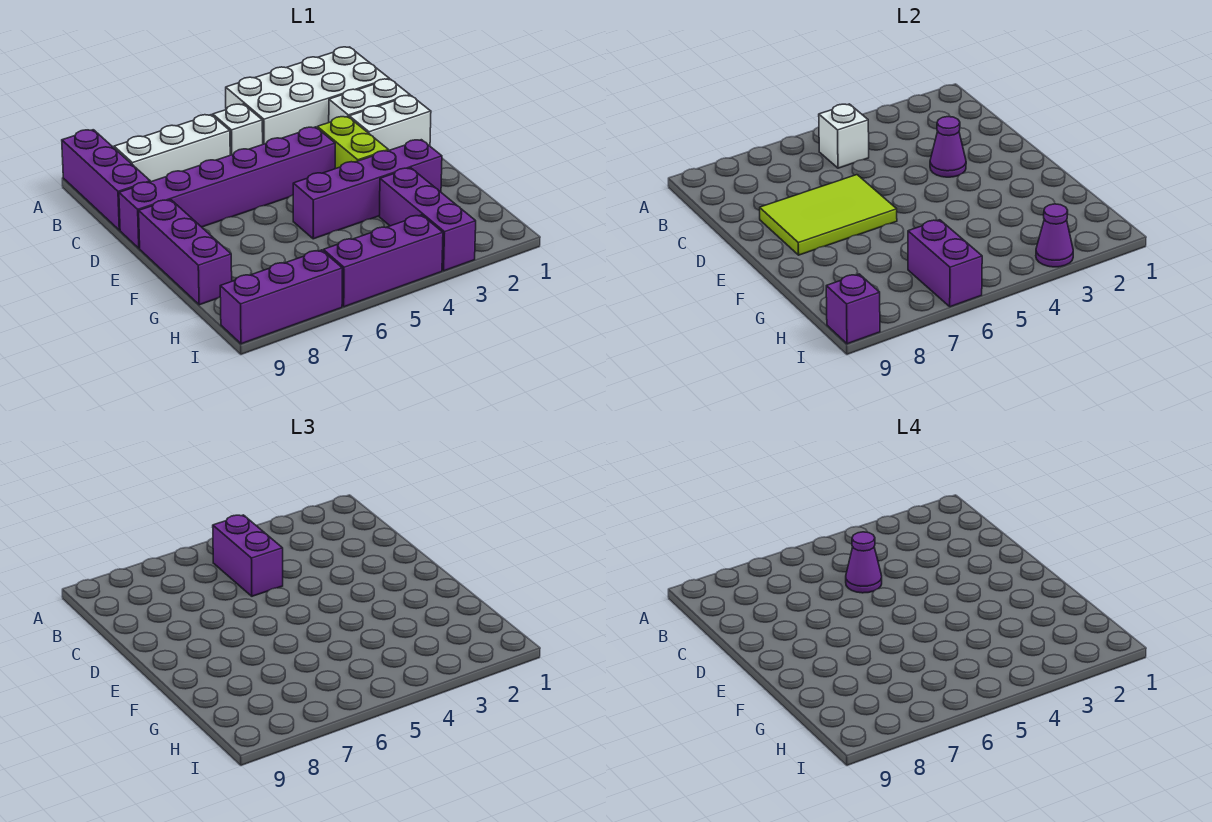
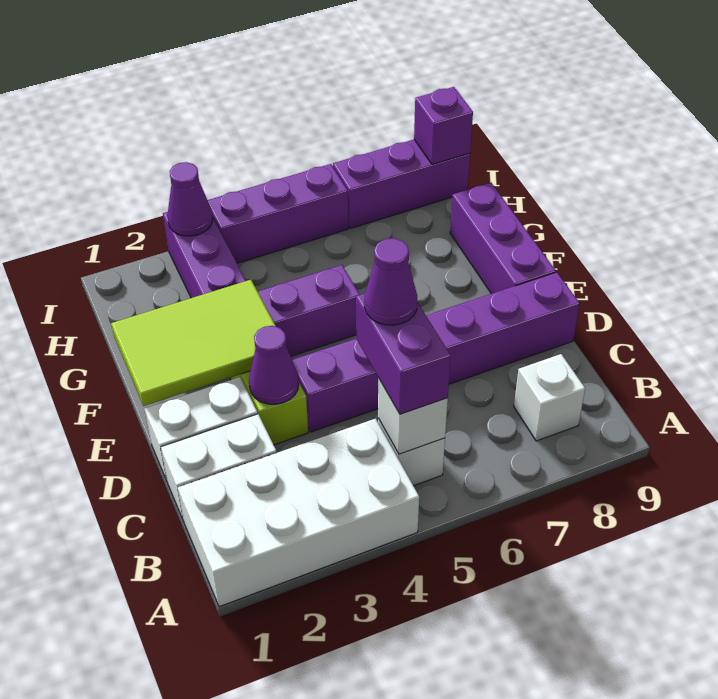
purple 1x3 brick [62,130,150,230] -> none
white 1x3 brick [114,115,230,182] -> white 1x1 brick [514,354,585,441]
lime 2x3 tile [760,175,897,255] -> lime 2x3 tile moved to [111,280,276,406]
purple 1x2 brick [908,220,982,307] -> none

